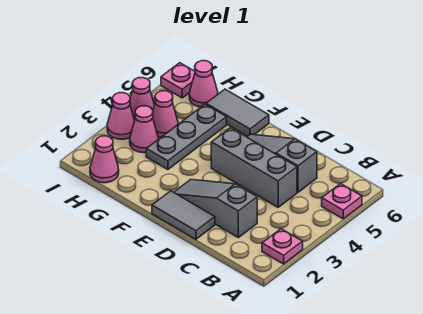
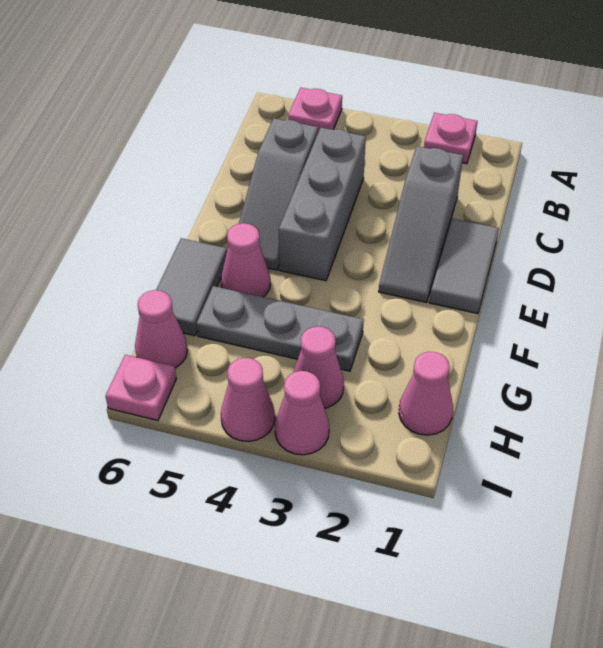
pink 1x1 cone [153,91,178,137] -> pink 1x1 cone moved to [221,223,270,297]

